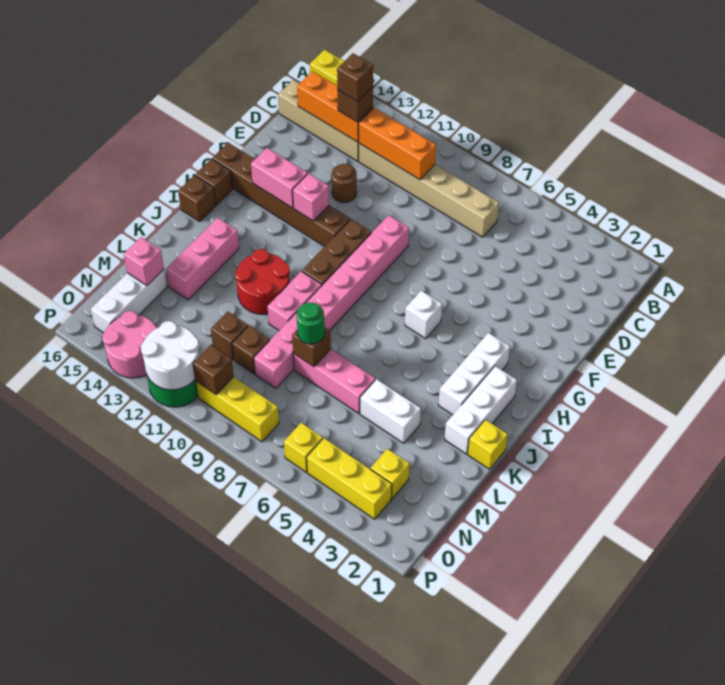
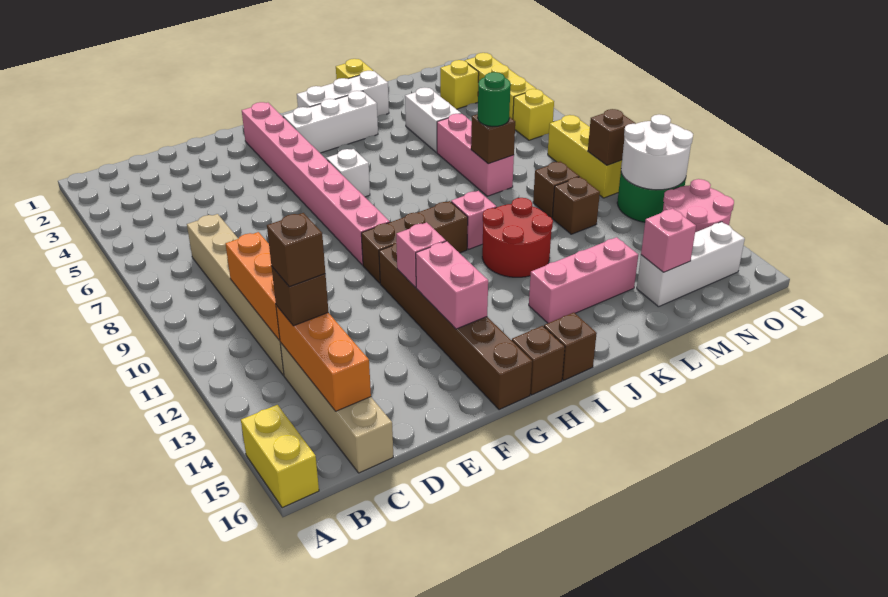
brown 1x1 round brick [332,164,357,203] -> none
pink 1x8 brick [254,215,409,388] -> pink 1x8 brick turned to [242,102,390,265]
pink 1x2 brick [268,271,322,330] -> pink 1x1 brick [451,191,497,249]

